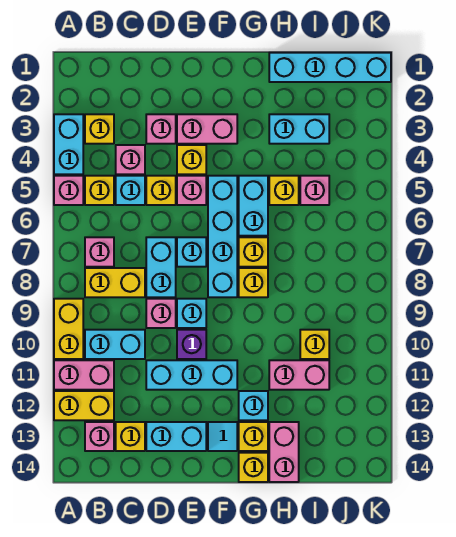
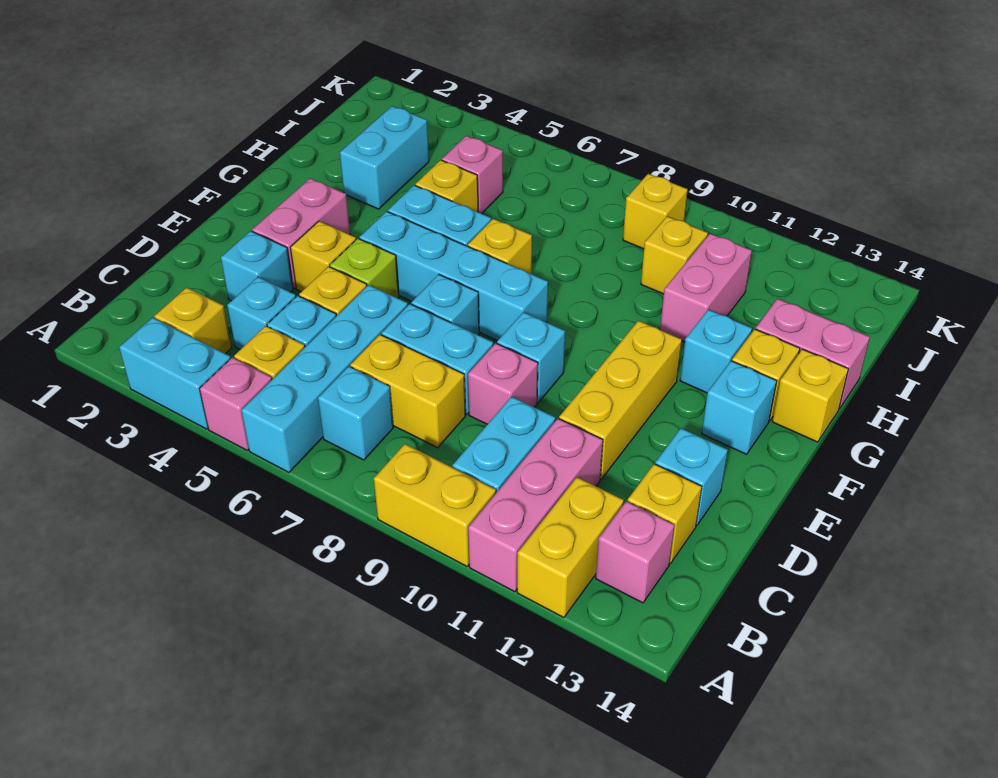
pink 1x2 brick [54,360,114,390] -> pink 1x3 brick [468,419,603,592]
pink 1x1 brick [85,237,114,267] -> cyan 1x1 brick [318,366,393,460]
yellow 1x2 brick [85,268,145,297] -> yellow 1x2 brick turned to [350,335,466,448]
pink 1x1 brick [116,145,145,174] -> cyan 1x1 brick [227,277,296,349]
pink 1x1 brick [146,114,176,144] -> cyan 1x1 brick [221,231,293,301]
cyan 1x3 brick [146,360,237,390] -> yellow 1x3 brick [559,321,682,479]
cyan 1x2 brick [146,422,206,451] -> cyan 1x1 brick [655,428,728,526]
pink 1x1 brick [177,176,206,205] -> lime 1x1 brick [330,239,399,298]
purple 1x1 brick [177,330,206,359] -> none
cyan 1x1 tile [208,422,237,451] -> cyan 1x1 brick [702,361,777,454]
yellow 1x1 brick [239,268,268,297] -> yellow 1x1 brick moved to [623,174,688,249]
cyan 1x4 brick [269,53,391,82] -> cyan 1x4 brick moved to [241,285,408,472]

